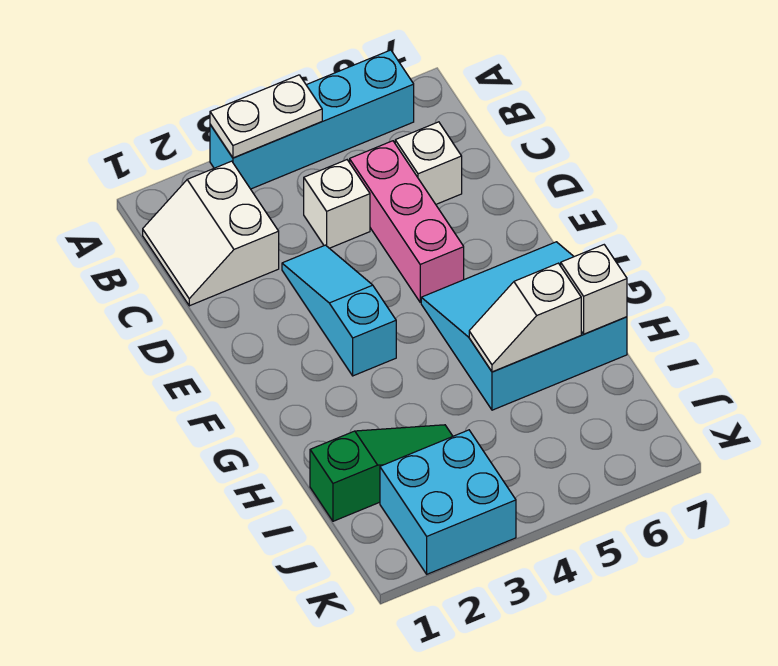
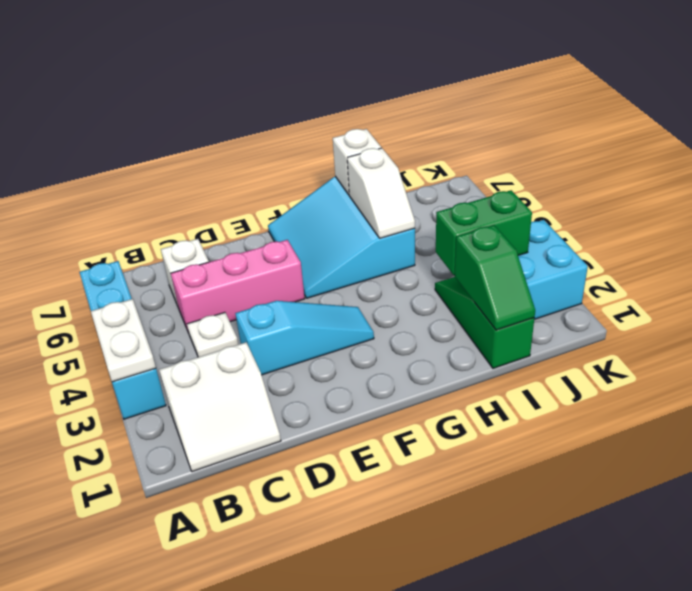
white 1x1 brick [304,160,370,248] -> white 1x1 plate [187,312,238,357]
cyan 1x3 slope [282,245,396,376] -> cyan 1x3 slope turned to [235,301,374,375]
none -> green 1x2 slope [455,225,535,330]
none -> green 1x2 brick [436,190,532,276]

